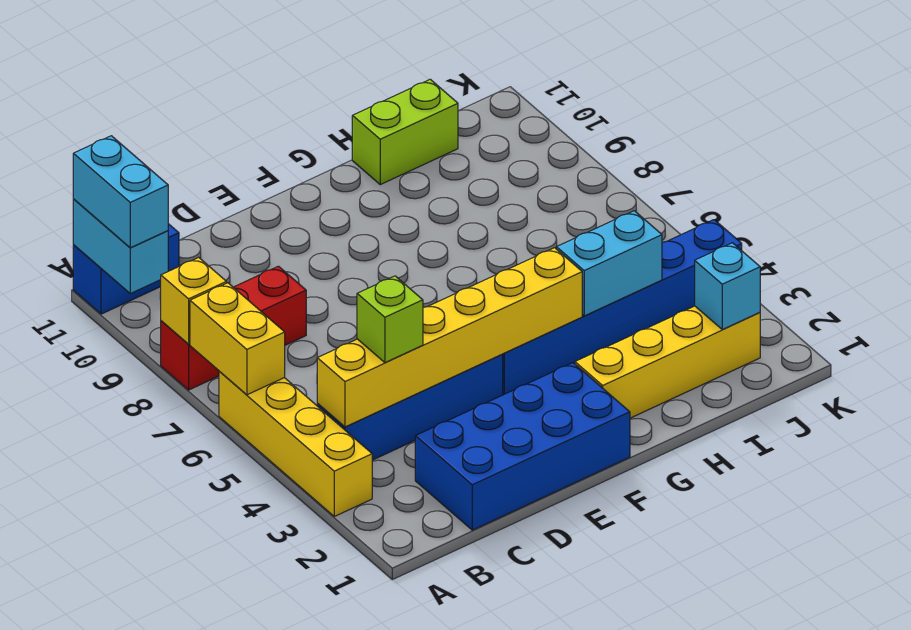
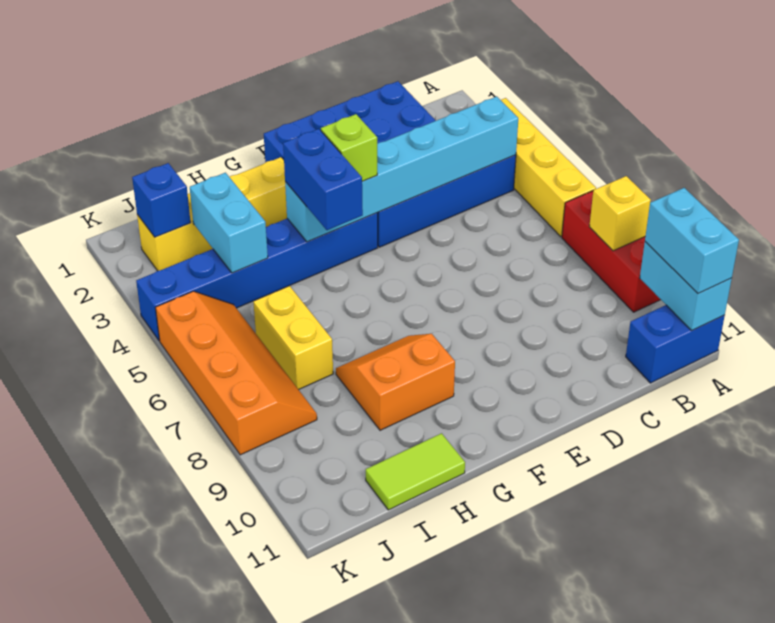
yellow 1x2 brick [190,283,285,395] -> yellow 1x2 brick moved to [253,286,333,390]
red 1x3 brick [161,266,306,390] -> red 1x3 brick turned to [562,191,661,312]
yellow 1x6 brick [317,248,582,427] -> cyan 1x6 brick [285,96,518,242]
lime 1x1 brick [357,276,423,363] -> lime 1x1 brick moved to [321,114,377,181]
none -> blue 1x2 brick [283,129,363,230]
none -> orange 2x2 slope [336,334,455,430]
cyan 1x2 brick [556,211,662,316] -> cyan 1x2 brick turned to [190,173,268,273]
lime 1x2 brick [352,79,458,185] -> lime 1x2 tile [366,433,465,510]
cyan 1x1 brick [695,243,760,330] -> blue 1x1 brick [132,163,191,237]
none -> orange 2x4 slope [155,291,317,455]

